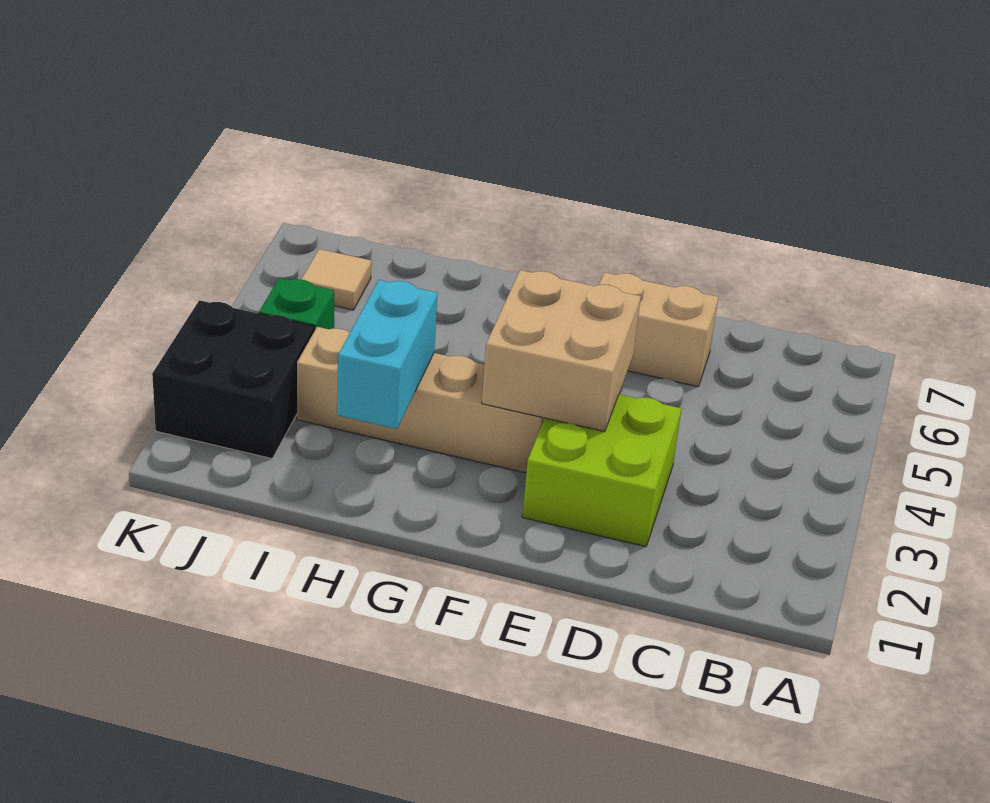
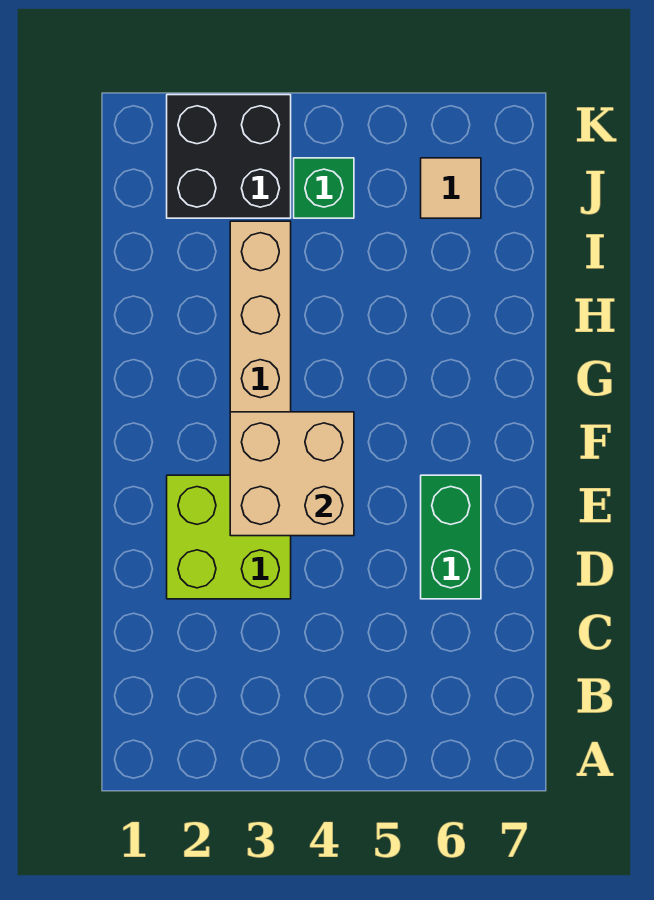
tan 1x2 brick [599,272,719,387] -> green 1x2 brick [421,475,481,599]
cyan 1x2 brick [337,280,438,429] -> none

